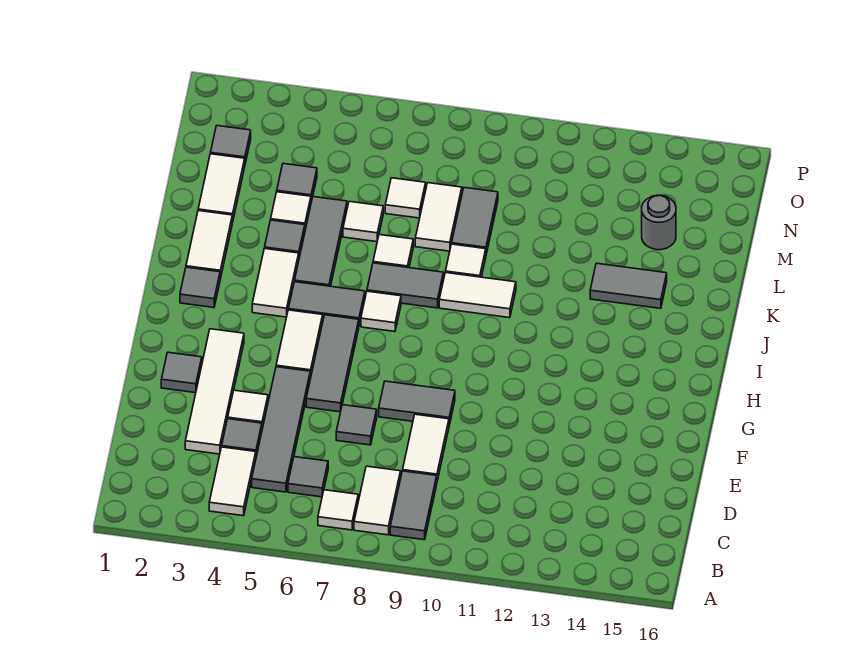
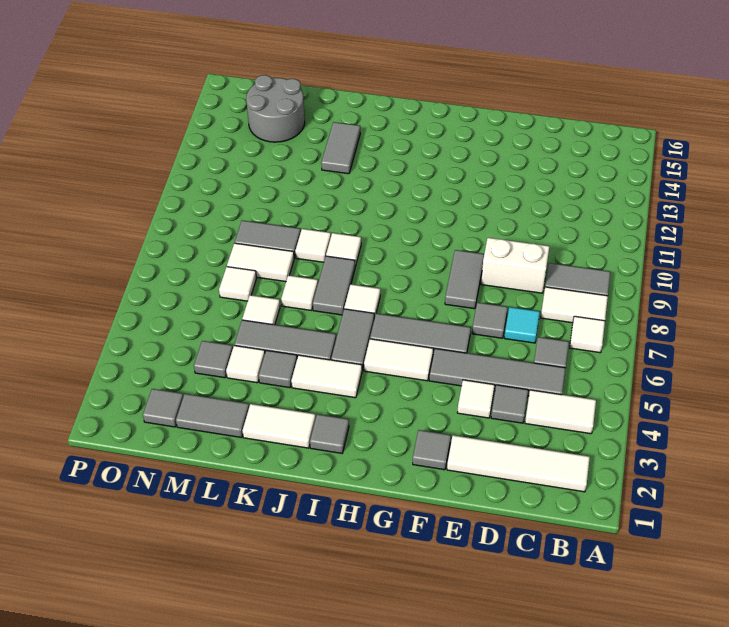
white 1x4 tile [185,329,244,454] -> white 1x4 tile moved to [447,435,590,492]
none -> cyan 1x1 tile [504,307,540,343]
white 1x2 tile [403,414,449,481] -> white 1x2 brick [481,238,549,293]
white 1x2 tile [439,273,516,318] -> white 1x1 tile [326,233,361,266]
white 1x2 tile [198,154,245,222] -> grey 1x2 tile [176,394,249,438]
grey 1x1 round brick [642,195,676,250] -> grey 2x2 round brick [246,75,305,142]

